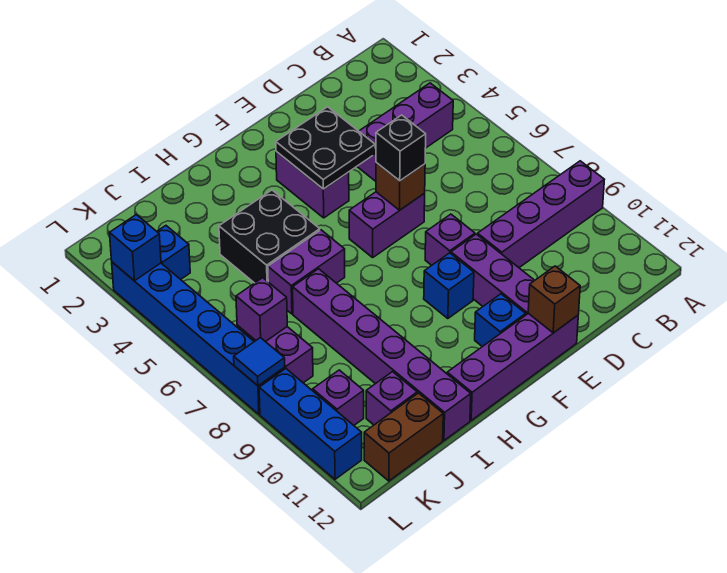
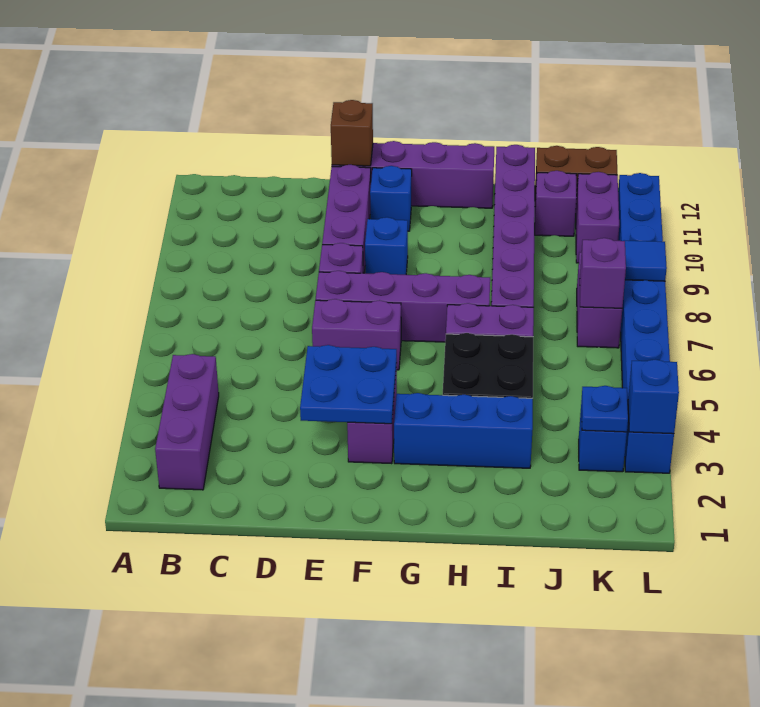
purple 1x4 brick [477,161,604,268] -> purple 1x4 brick moved to [316,271,490,342]
purple 1x3 brick [357,83,453,181] -> purple 1x3 brick turned to [155,354,219,490]
black 2x2 plate [276,107,375,189] -> blue 2x2 plate [300,345,397,424]
brown 1x1 brick [376,163,425,210] -> none
black 1x1 brick [376,115,426,181] -> none
none -> blue 1x3 brick [394,393,533,468]
none -> blue 1x1 plate [581,386,628,432]
purple 1x1 brick [313,370,364,425] -> purple 1x2 brick [576,172,619,263]

